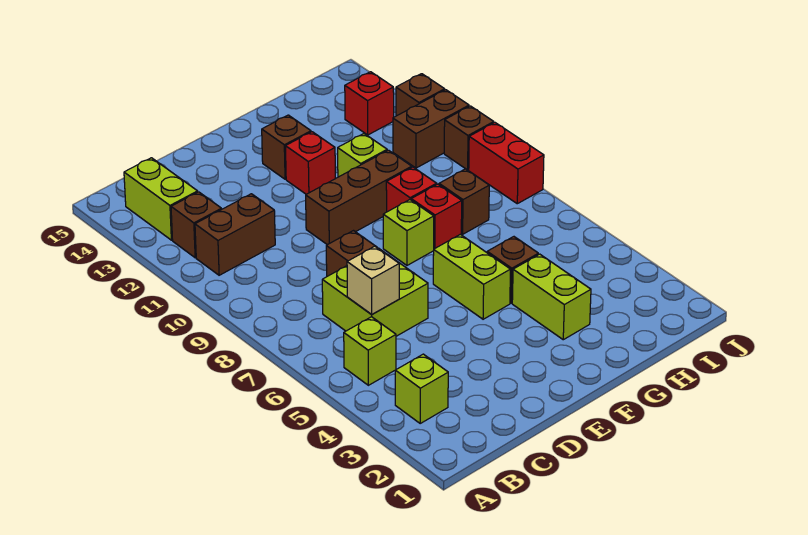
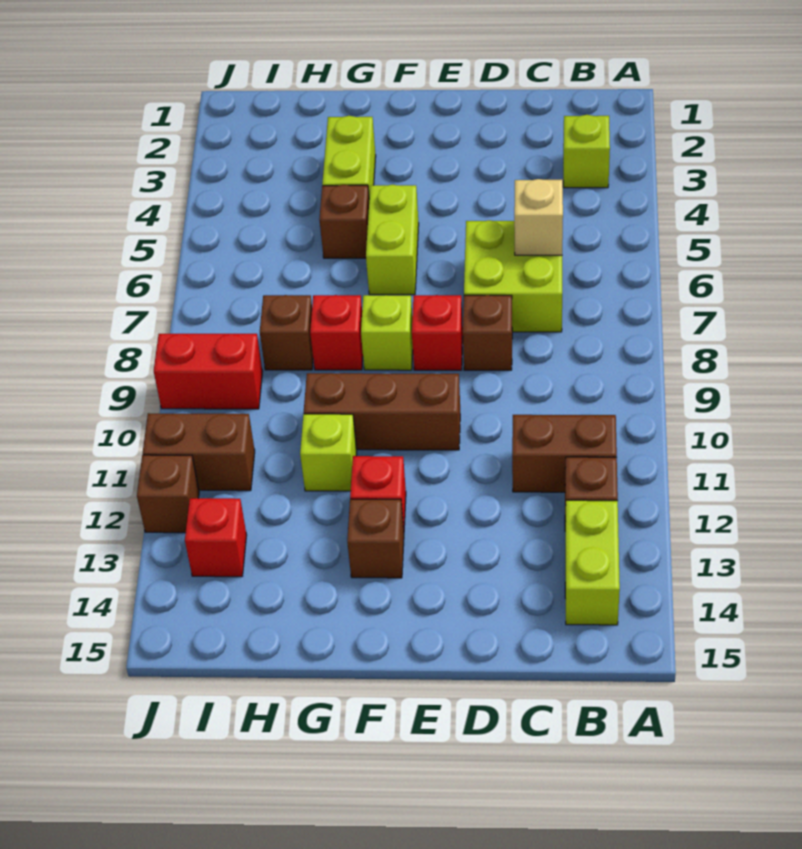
lime 1x1 brick [344,317,396,385] -> none
red 1x1 brick [386,167,437,212] -> red 1x1 brick moved to [412,295,463,370]
red 1x2 brick [469,123,544,204] -> red 1x2 brick turned to [154,334,263,409]
brown 1x1 brick [444,106,494,170] -> none

